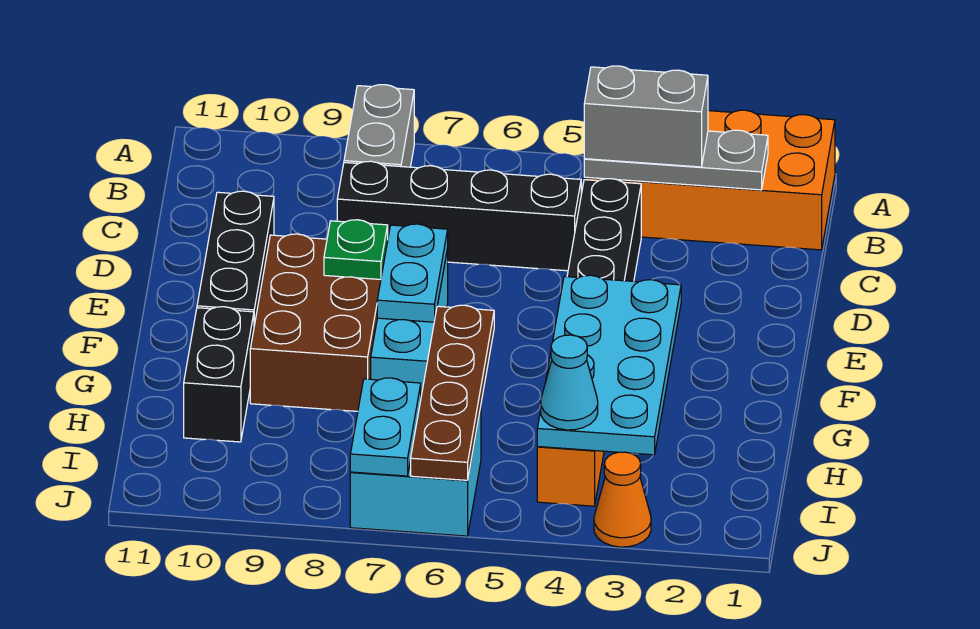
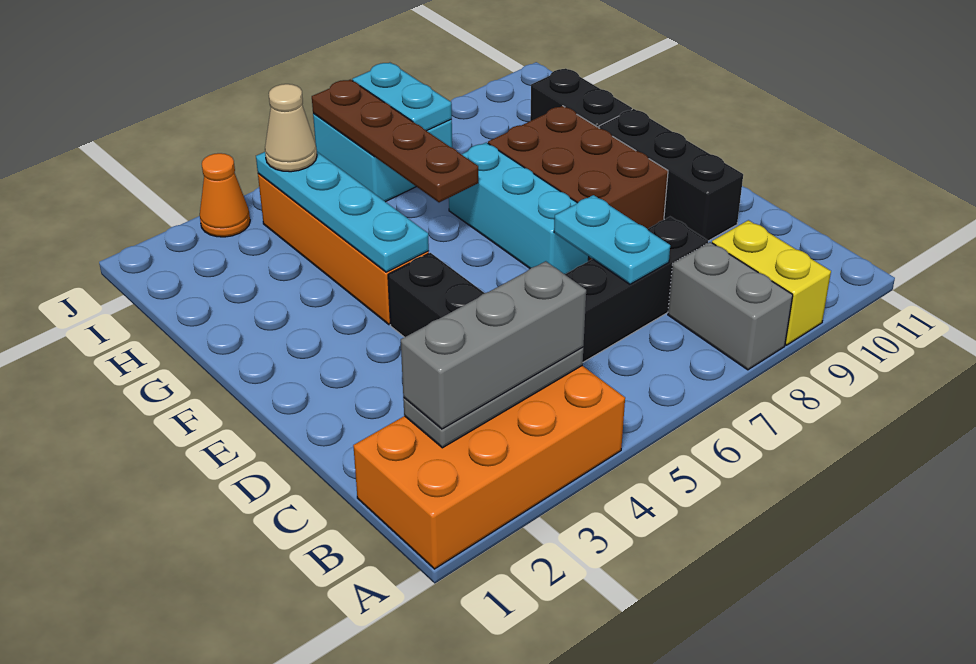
none -> yellow 1x2 brick [712,220,831,345]
grey 1x2 brick [584,66,708,167] -> grey 1x3 brick [401,261,586,429]
cyan 1x2 plate [377,224,448,322] -> cyan 1x2 plate moved to [554,195,670,284]
green 1x1 plate [324,220,388,279] -> none
cyan 2x4 plate [537,275,681,455] -> cyan 1x4 plate [256,152,429,272]
cyan 1x1 cone [541,335,598,430] -> tan 1x1 cone [265,84,317,172]

